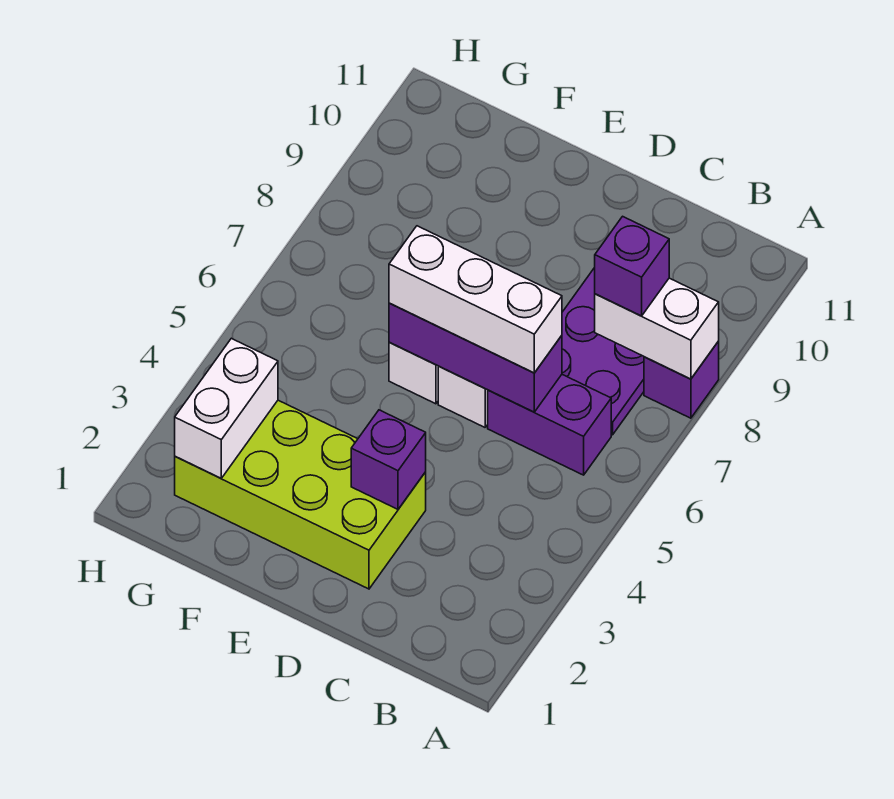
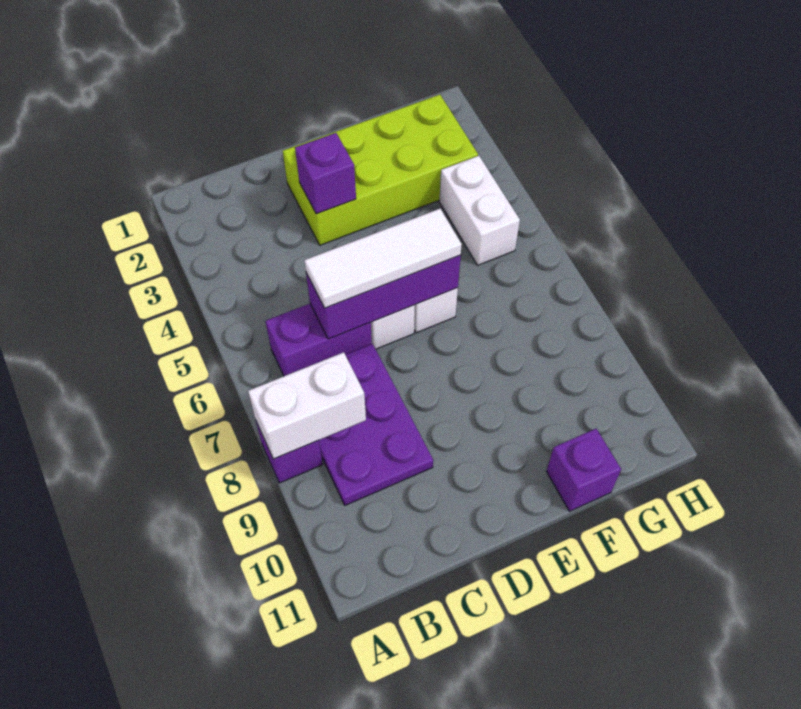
purple 1x1 brick [595,216,669,316] -> purple 1x1 brick moved to [546,429,621,511]
white 1x3 brick [389,226,562,373] -> white 1x3 tile [304,209,462,308]
white 1x2 brick [175,338,278,478] -> white 1x2 brick moved to [439,156,520,265]

